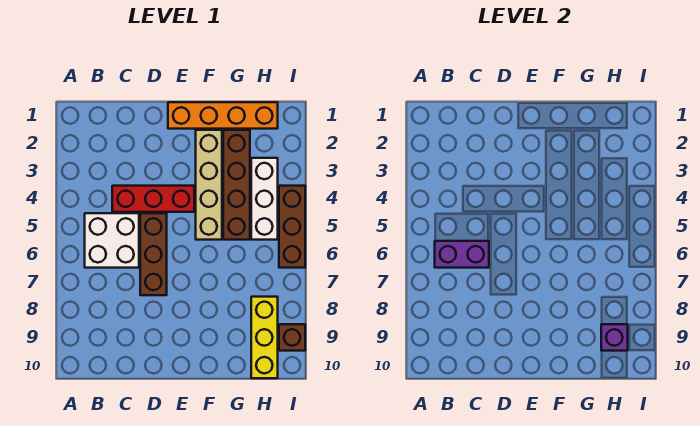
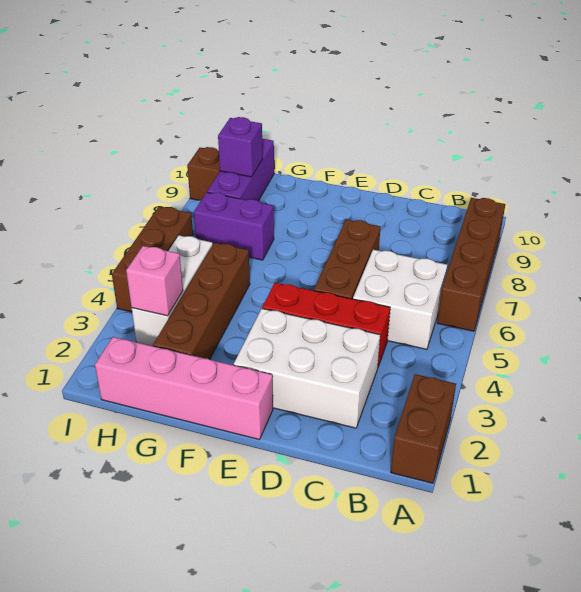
none -> brown 1x2 brick [391,374,456,483]
none -> brown 1x4 brick [437,198,505,331]
purple 1x2 brick [435,241,489,268] -> purple 1x2 brick moved to [194,192,274,260]
none -> white 2x3 brick [234,309,380,428]
orange 1x4 brick [168,102,278,129] -> pink 1x4 brick [95,337,273,440]
tan 1x4 brick [196,130,222,240] -> none
none -> pink 1x1 brick [126,246,183,316]
yellow 1x3 brick [251,297,278,378] -> purple 1x3 brick [207,139,274,201]

